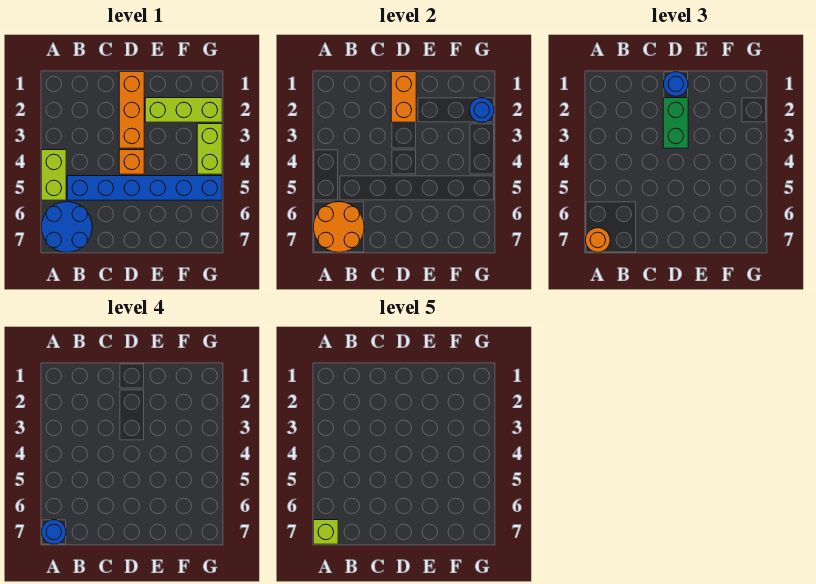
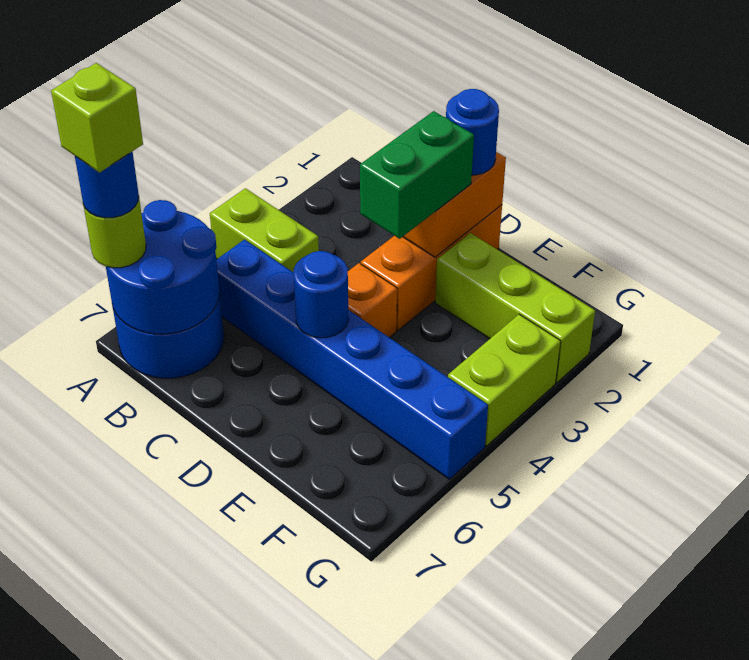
lime 1x2 brick [41,150,66,200] -> lime 1x2 brick turned to [210,188,319,273]
orange 2x2 round brick [314,202,364,252] -> blue 2x2 round brick [106,200,219,334]
orange 1x1 round brick [586,228,610,252] -> lime 1x1 round brick [83,199,146,268]
blue 1x1 round brick [470,98,494,122] -> blue 1x1 round brick moved to [294,251,349,338]

